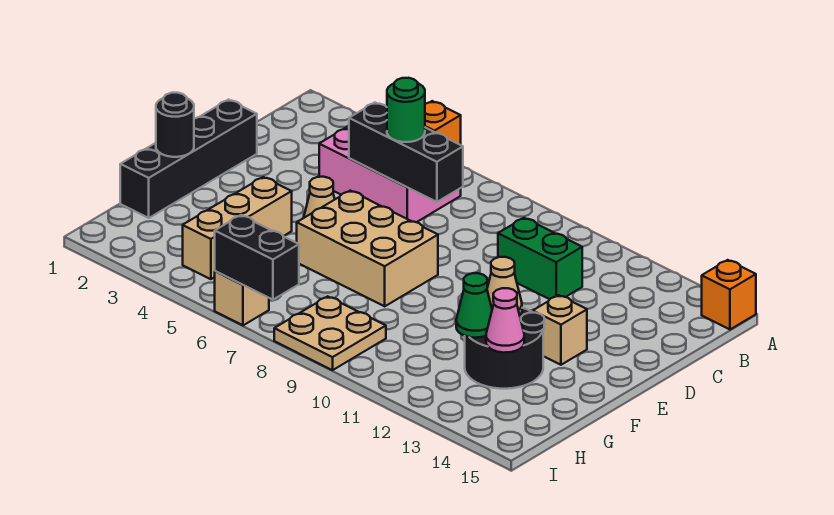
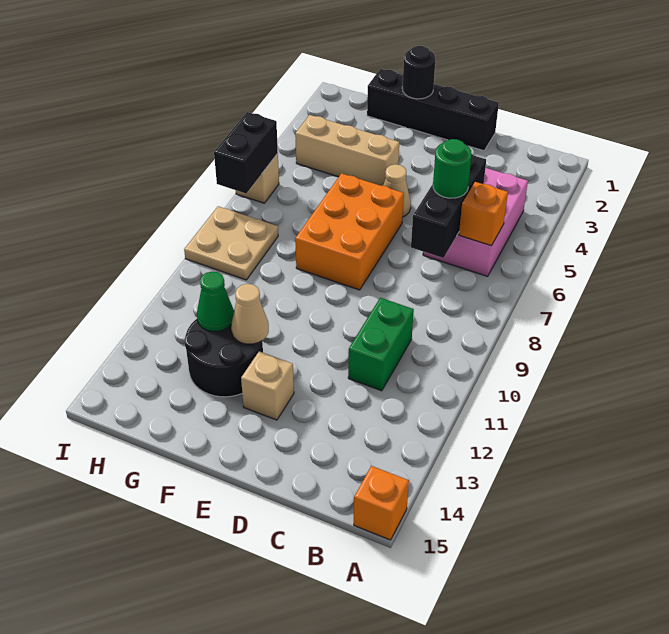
tan 2x3 brick [297,191,438,306] -> orange 2x3 brick [295,173,404,290]
pink 1x1 cone [486,288,524,353] -> none

